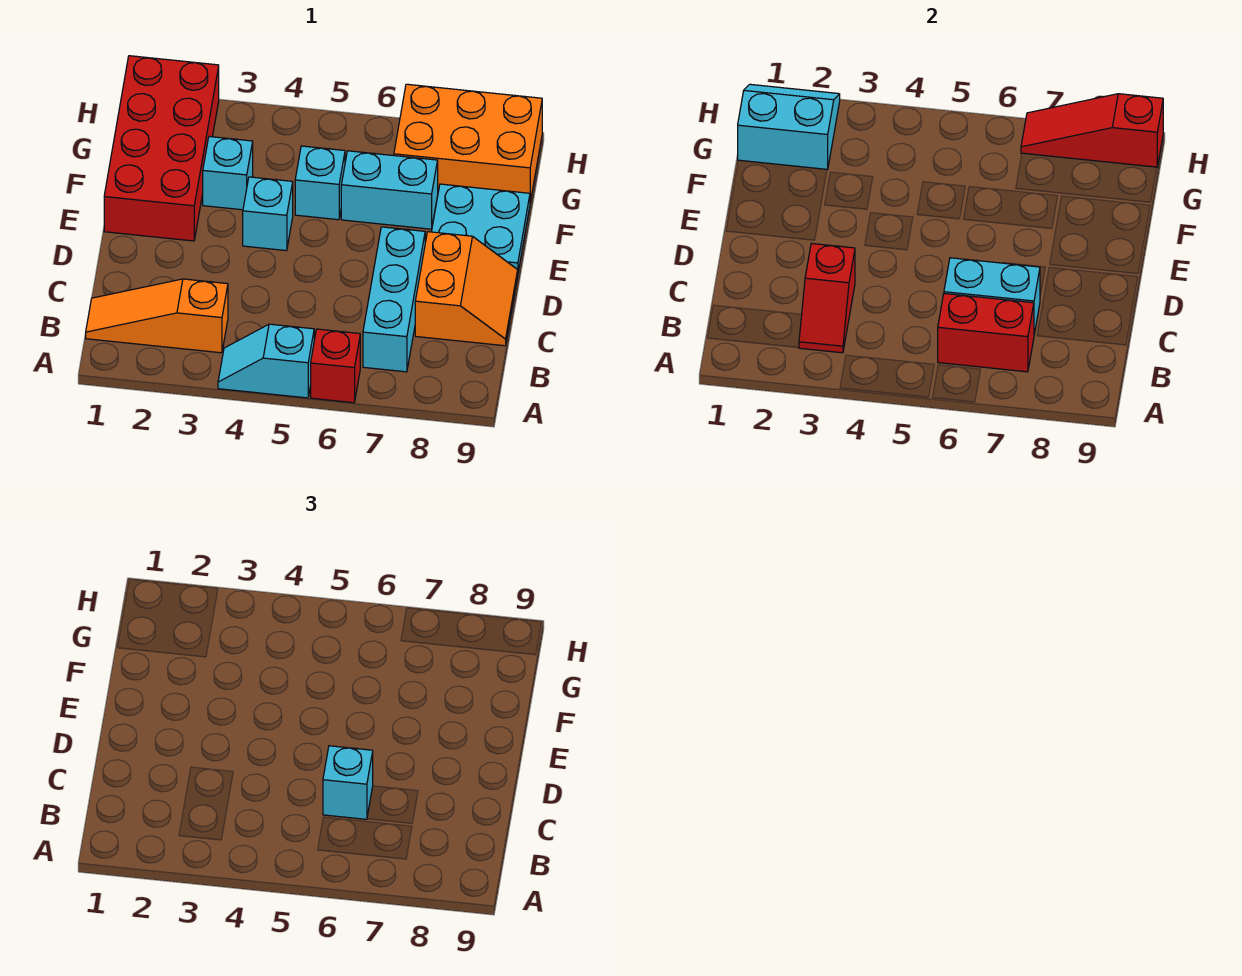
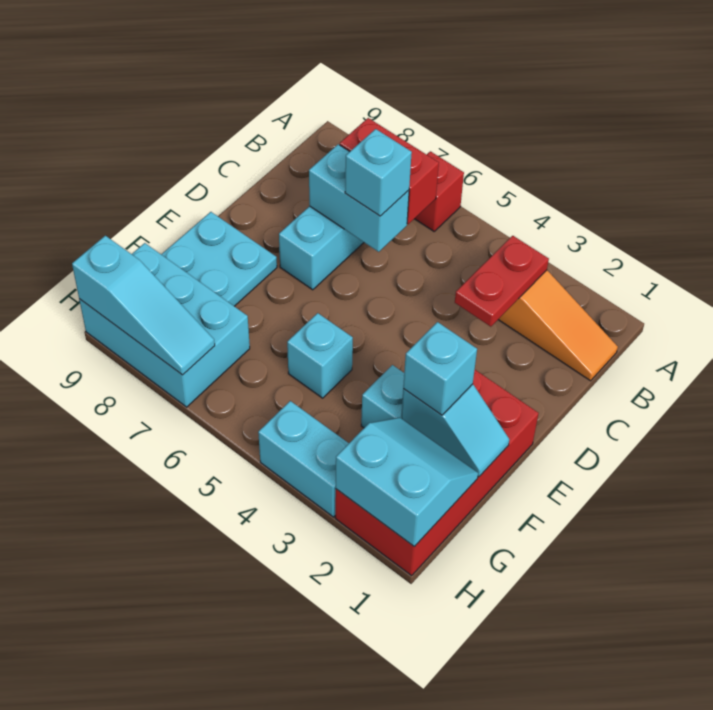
cyan 1x2 slope [218,324,314,398] -> cyan 1x2 slope moved to [401,384,509,477]
red 1x2 slope [799,243,855,353] -> red 1x2 plate [455,236,549,327]
orange 2x2 slope [415,232,518,346] -> none
cyan 1x1 brick [243,177,293,251] -> cyan 1x1 brick moved to [403,322,477,415]
cyan 1x2 brick [341,151,438,229] -> cyan 1x2 brick moved to [258,401,349,517]
cyan 2x2 slope [738,84,840,170] -> cyan 2x2 slope turned to [336,417,478,547]
orange 2x3 brick [394,84,542,202] -> cyan 2x3 brick [79,243,250,407]
red 1x3 slope [1021,94,1163,167] -> cyan 1x3 slope [72,236,215,375]

